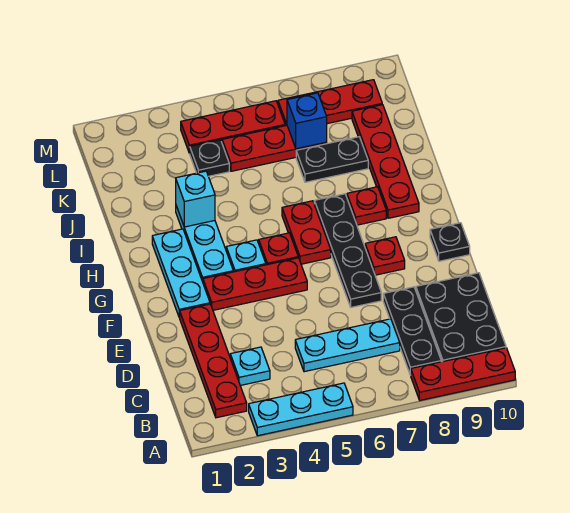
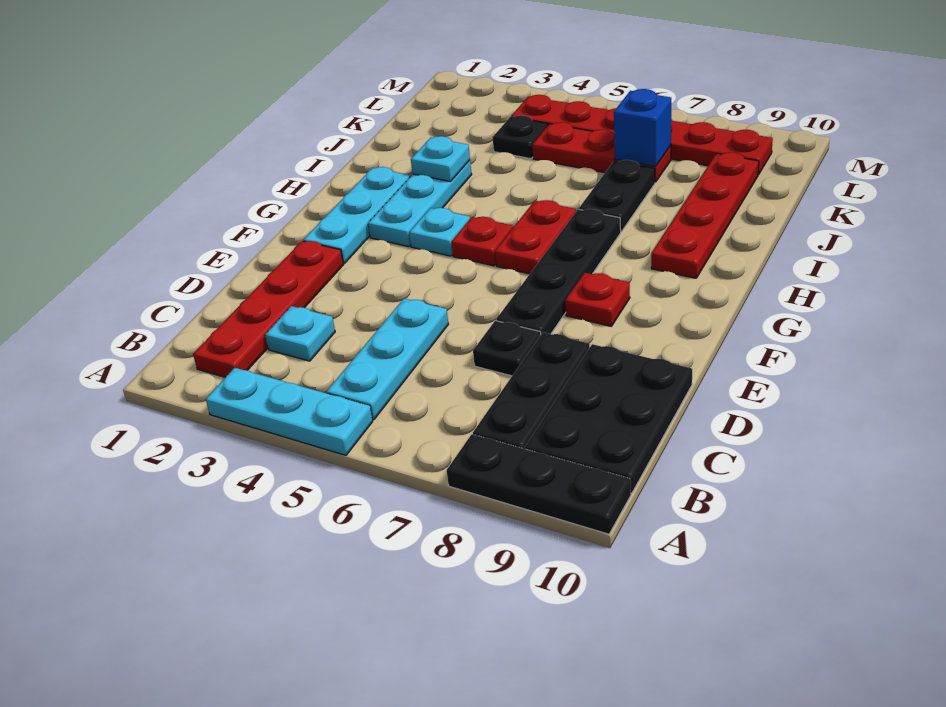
red 1x3 plate [411,348,515,400] -> black 1x3 plate [447,434,631,534]
cyan 1x3 plate [295,319,400,372] -> cyan 1x3 plate turned to [326,299,448,420]
red 1x3 plate [203,258,307,310] -> none
black 1x1 plate [430,223,470,261] -> black 1x1 plate moved to [473,321,541,376]
red 1x1 plate [347,187,386,225] -> none
cyan 1x1 brick [176,171,215,227] -> cyan 1x1 plate [411,136,470,182]
black 1x2 plate [296,137,368,182] -> black 1x2 plate turned to [579,160,655,232]

